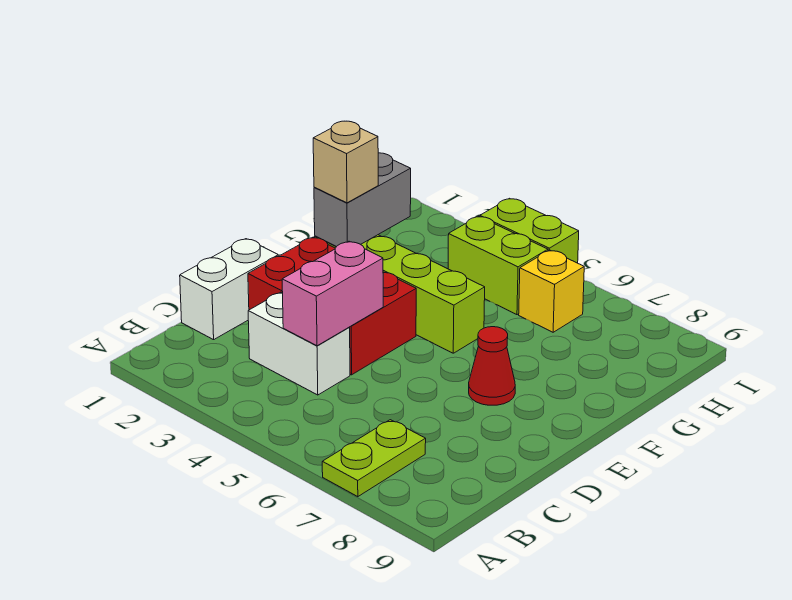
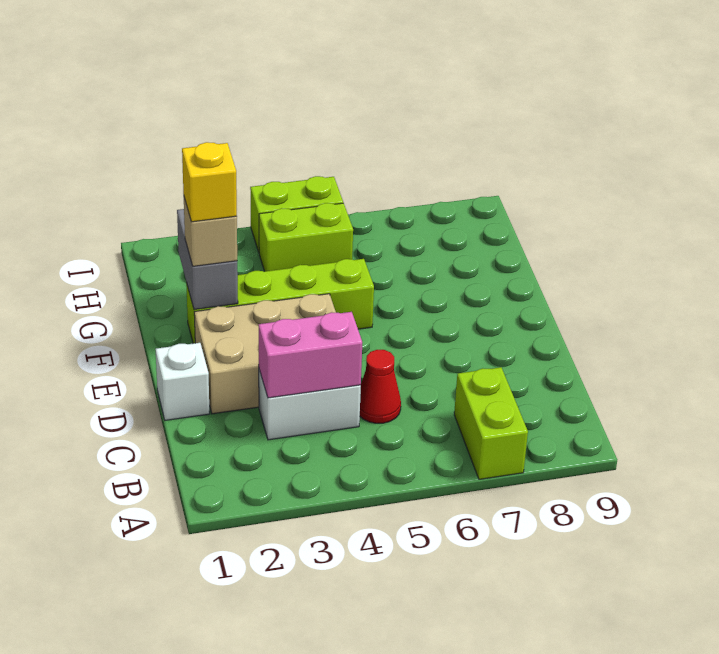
lime 1x2 plate [322,420,426,497] -> lime 1x2 brick [454,367,528,479]
white 1x2 brick [180,239,278,340] -> white 1x1 brick [156,343,210,420]
pink 1x2 brick [282,241,383,346] -> pink 1x2 brick turned to [259,312,362,398]
red 2x3 brick [248,237,416,375] -> tan 2x3 brick [194,294,336,414]
red 1x1 cone [469,327,515,405] -> red 1x1 cone moved to [360,350,401,423]
yellow 1x1 brick [519,250,584,332] -> yellow 1x1 brick moved to [182,142,237,222]

